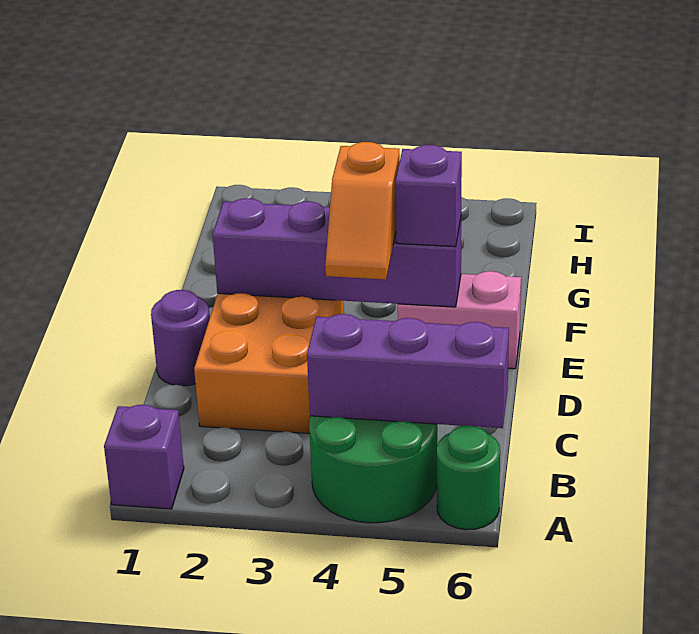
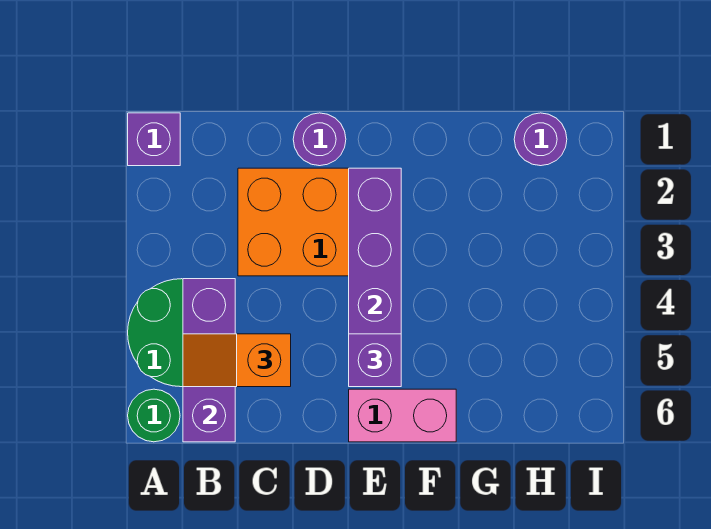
orange 1x2 slope [325,142,400,280] -> orange 1x2 slope moved to [183,334,291,387]
pink 1x2 brick [398,271,521,369] -> pink 1x2 brick turned to [349,389,456,442]
none -> purple 1x1 round brick [514,113,567,166]

